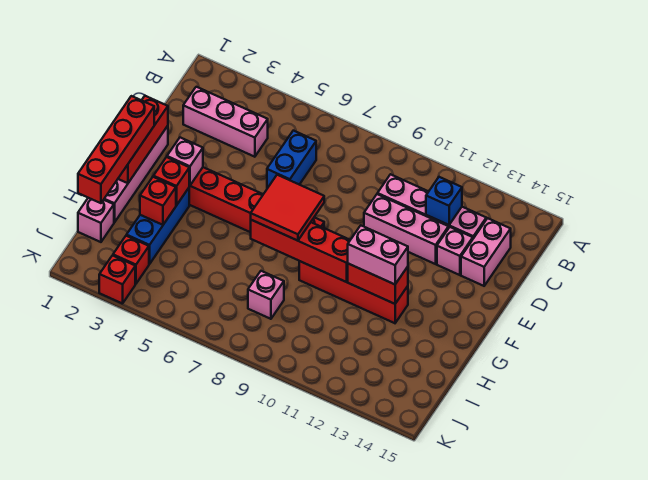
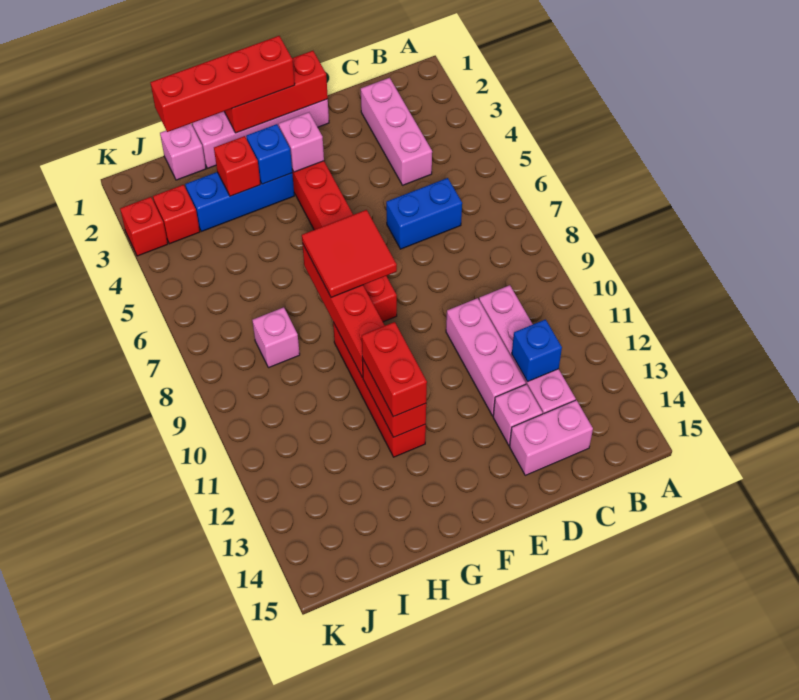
red 1x1 brick [153,157,189,205] -> blue 1x1 brick [246,124,292,184]
pink 1x2 brick [348,226,408,284] -> red 1x2 brick [362,322,427,417]

